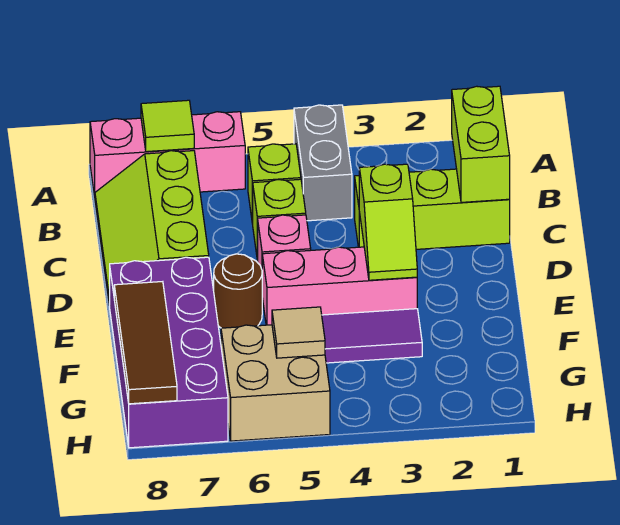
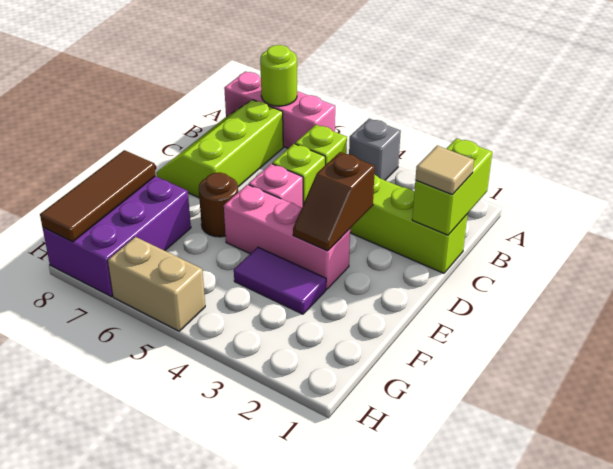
grey 1x2 brick [294,105,352,221] -> grey 1x1 brick [349,119,401,180]
lime 1x1 tile [141,100,194,152] -> lime 1x1 round brick [260,45,297,106]
lime 1x2 slope [359,164,417,280] -> brown 1x2 slope [293,152,375,251]
purple 2x4 brick [109,257,228,448] -> purple 2x3 brick [43,176,191,297]
tan 2x2 brick [221,325,330,441] -> tan 1x2 brick [108,237,205,331]
tan 1x1 tile [272,307,325,358] -> tan 1x1 tile moved to [415,146,474,194]

